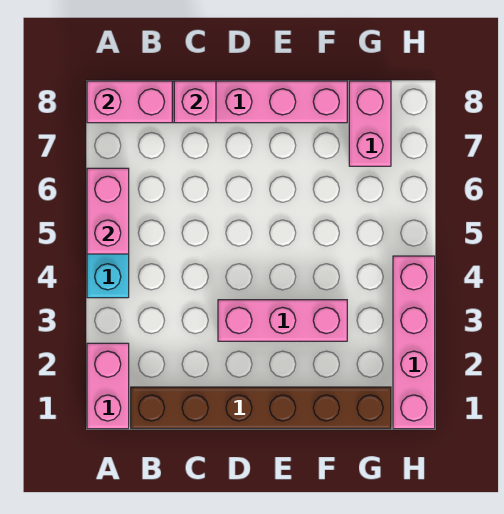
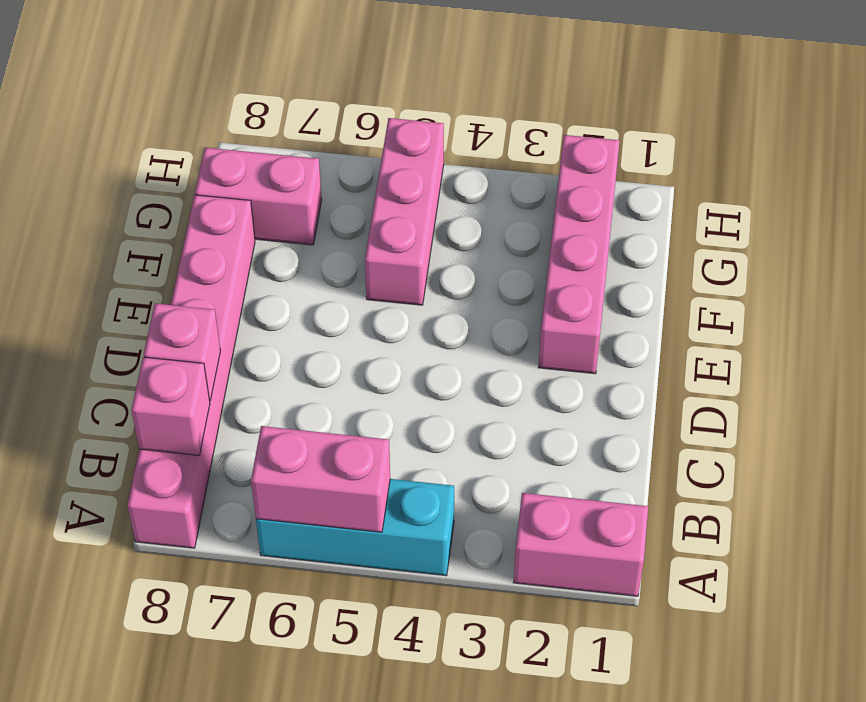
pink 1x2 brick [87,81,172,123] -> pink 1x1 brick [131,357,210,455]
brown 1x6 brick [131,387,391,429] -> none
pink 1x3 brick [218,300,347,341] -> pink 1x3 brick moved to [365,118,444,305]
pink 1x4 brick [393,256,435,429] -> pink 1x4 brick turned to [538,135,620,374]

